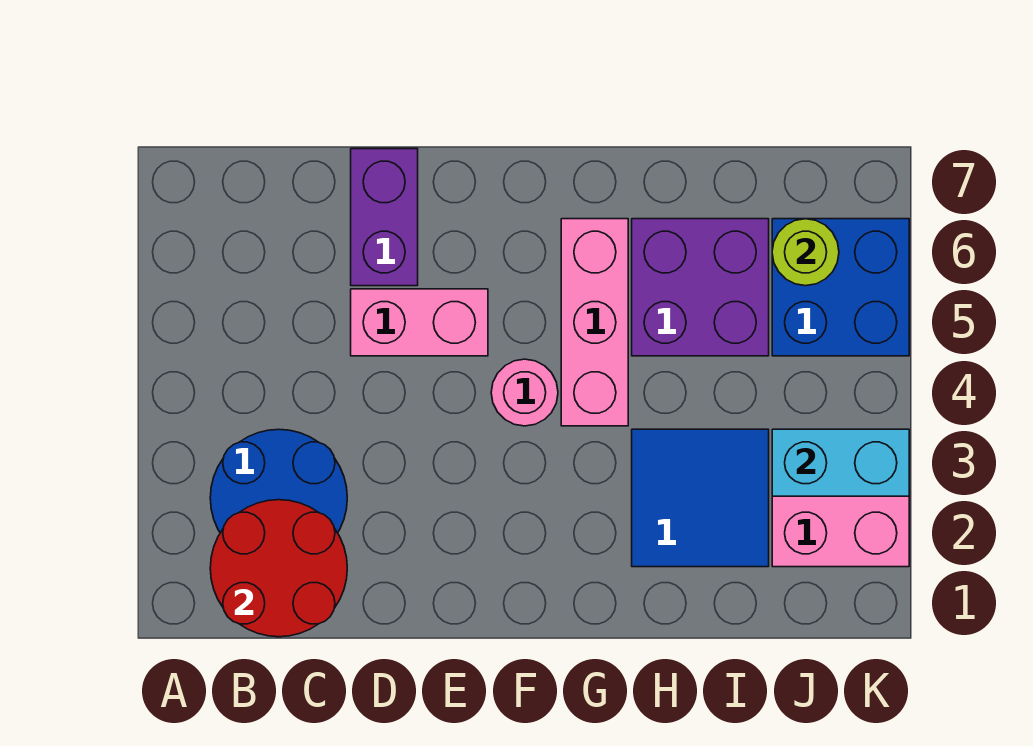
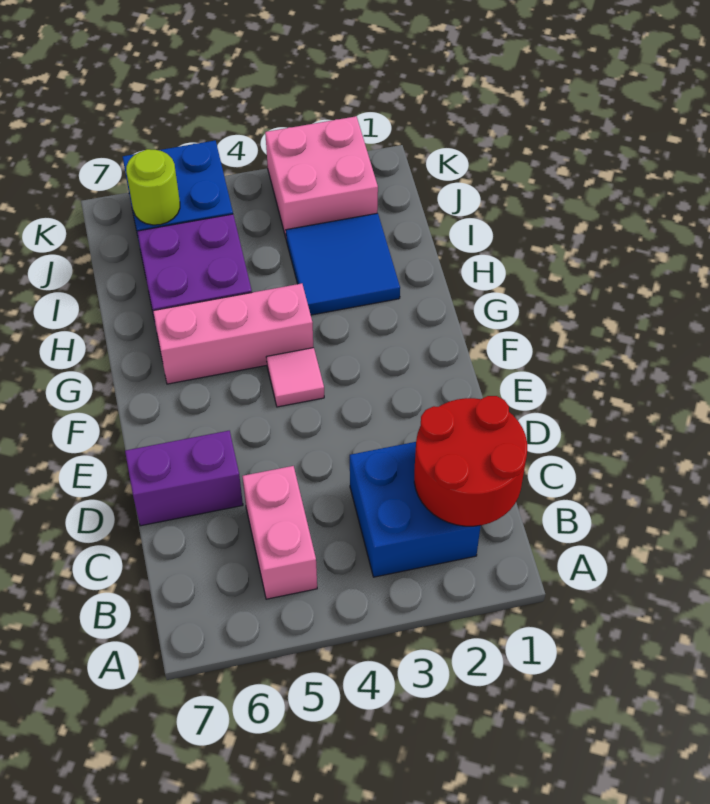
blue 2x2 round brick [210,429,347,533] -> blue 2x2 brick [350,442,481,577]
pink 1x2 brick [351,289,488,356] -> pink 1x2 brick moved to [242,466,317,599]
pink 1x1 round brick [491,359,558,426] -> pink 1x1 tile [266,348,324,407]
cyan 1x2 brick [772,429,909,496] -> none

